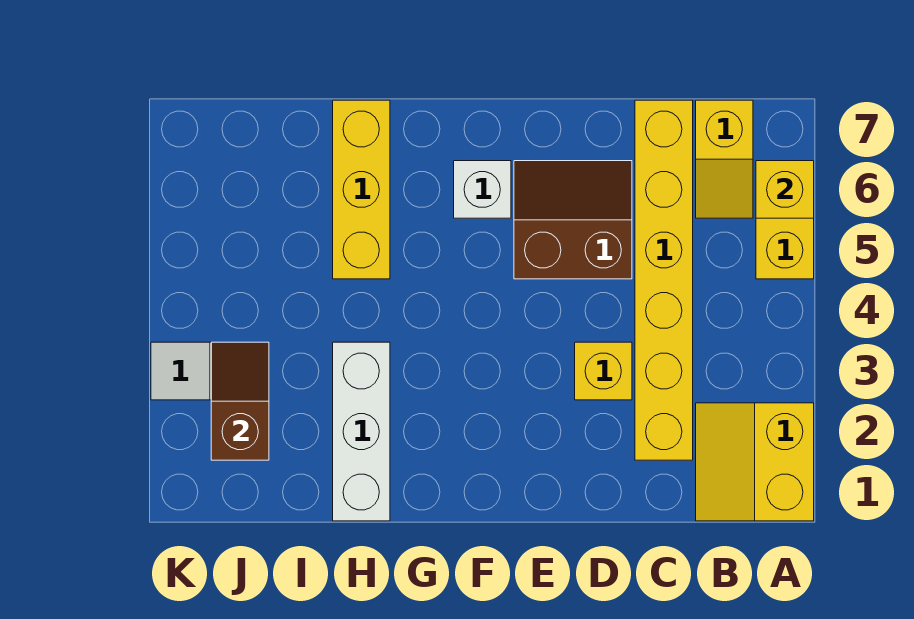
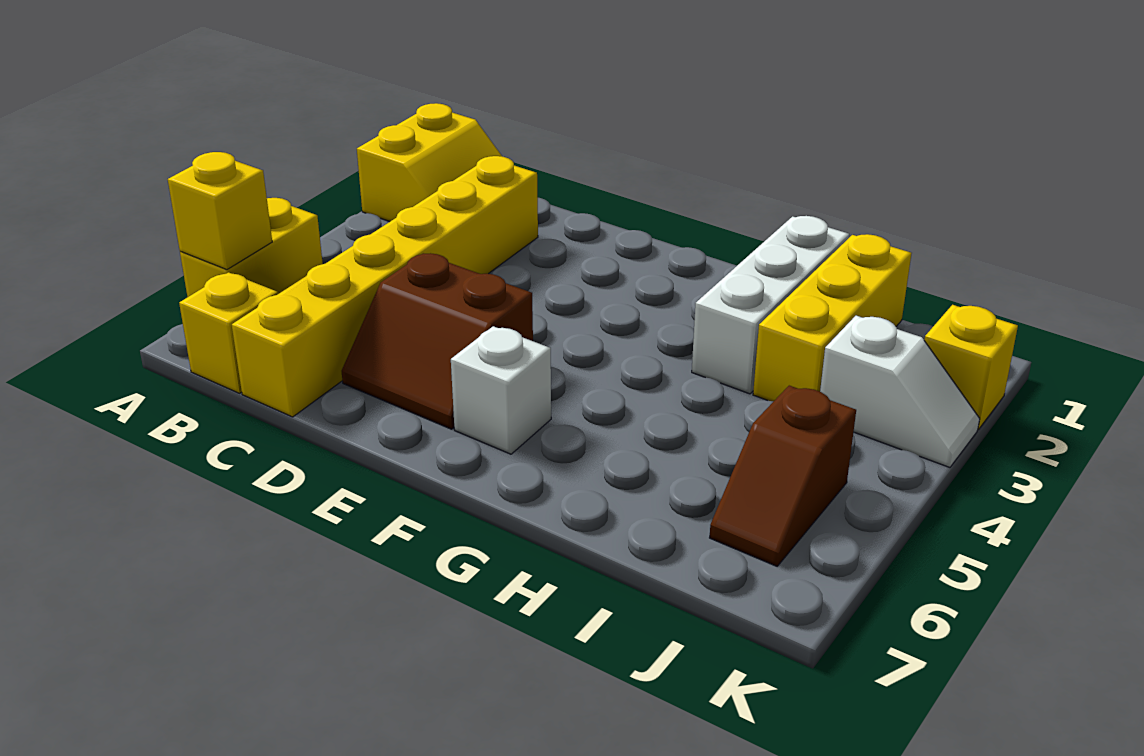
yellow 1x1 brick [575,342,632,400] -> yellow 1x1 brick moved to [924,305,1018,430]
yellow 1x3 brick [333,100,390,279] -> yellow 1x3 brick moved to [753,234,912,402]
brown 1x2 slope [211,342,269,460] -> brown 1x2 slope moved to [710,386,856,566]

